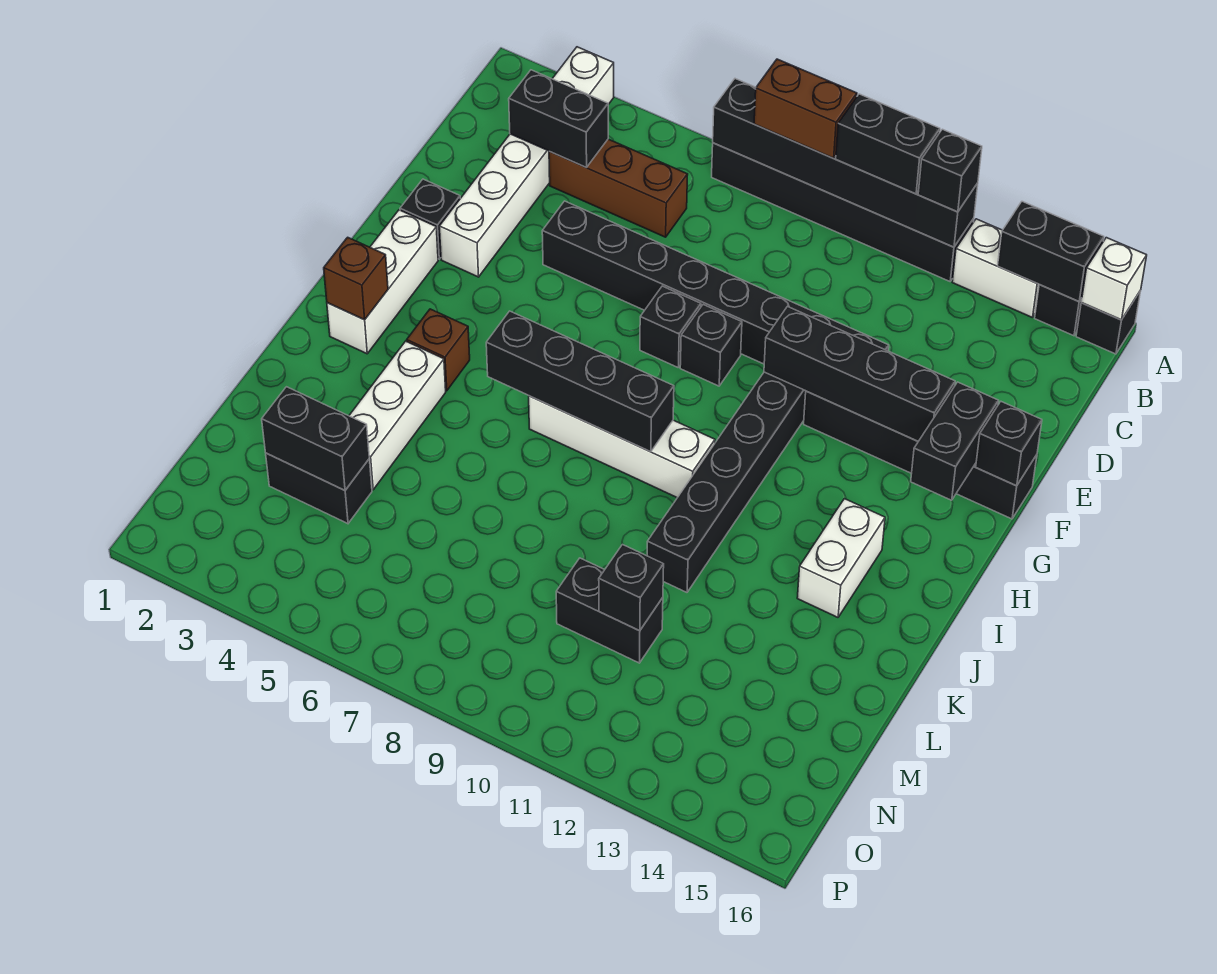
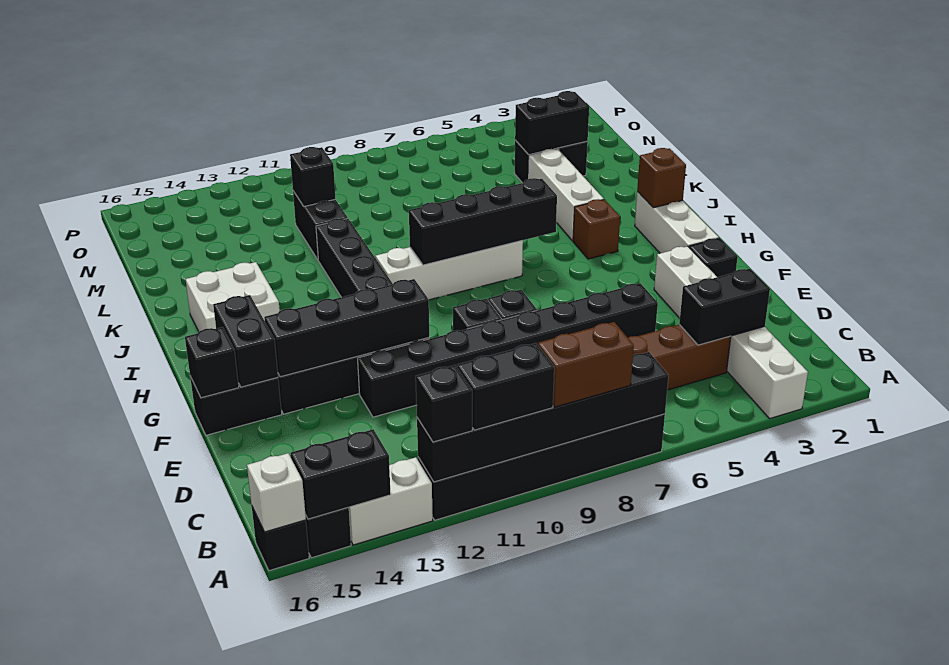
white 1x2 brick [797,499,885,617] -> white 2x2 brick [186,262,280,331]
black 1x2 brick [556,558,663,663] -> black 1x2 brick turned to [293,191,348,260]

